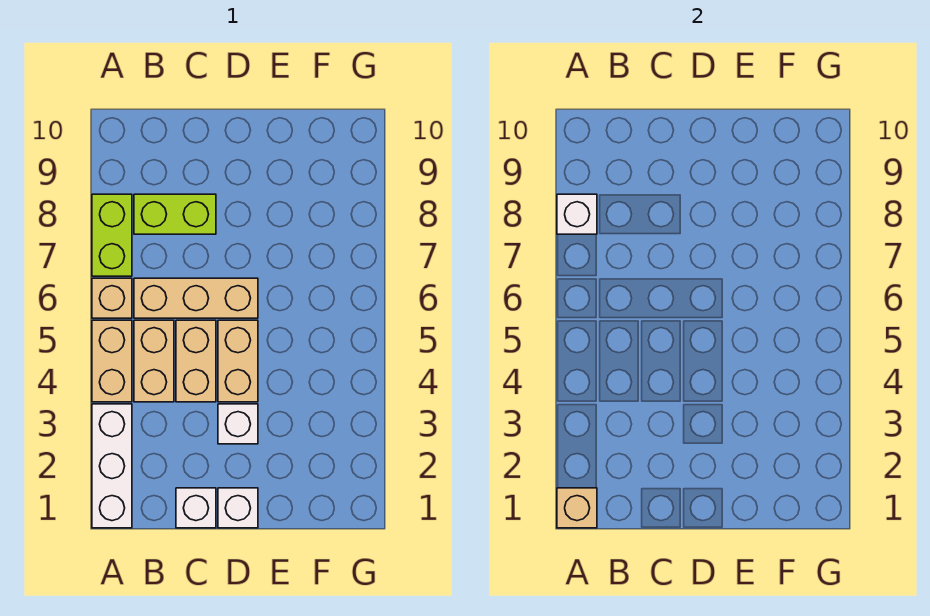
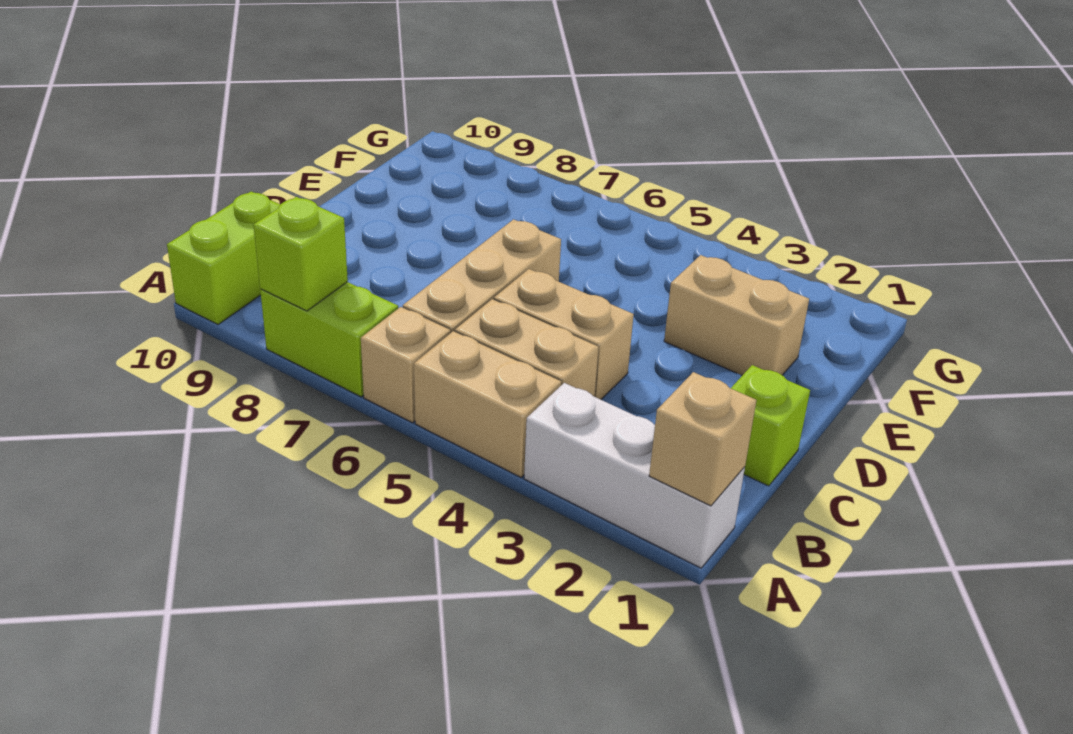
white 1x1 brick [557,194,597,234] -> lime 1x1 brick [253,197,348,311]
lime 1x2 brick [134,194,216,234] -> lime 1x2 brick moved to [167,192,280,325]
white 1x1 brick [176,488,216,528] -> lime 1x1 brick [731,365,810,486]
white 1x1 brick [218,488,258,528] -> none
white 1x1 brick [218,404,258,444] -> none
tan 1x2 brick [218,320,258,402] -> tan 1x2 brick moved to [664,255,809,375]

